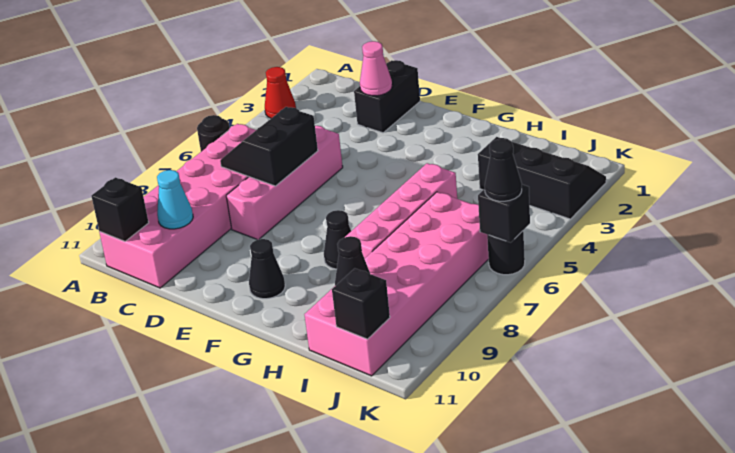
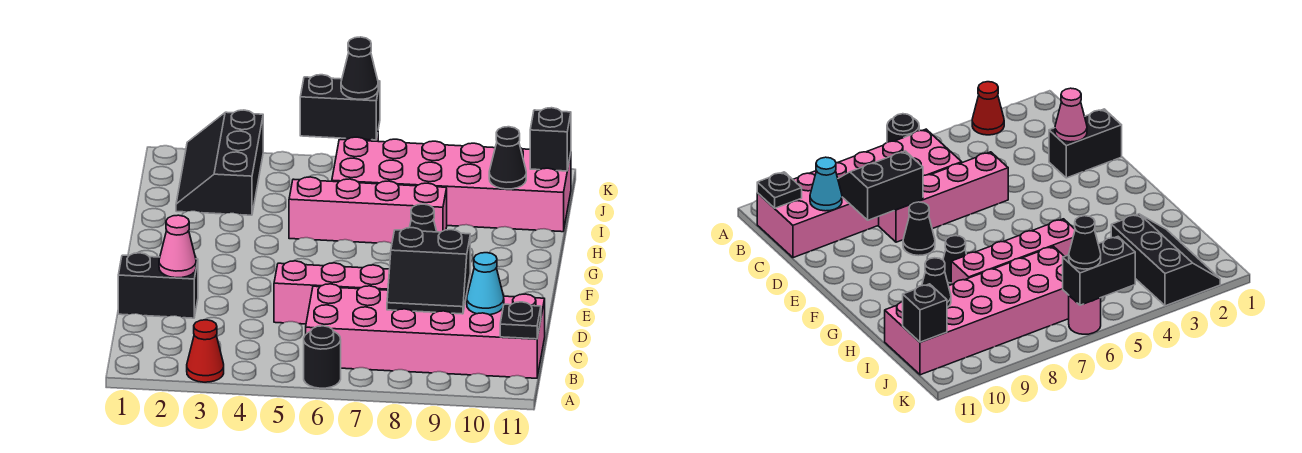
black 1x1 brick [92,177,149,241] -> black 1x1 plate [500,302,541,339]
black 2x2 slope [220,107,318,186] -> black 2x2 slope moved to [387,228,470,314]
black 1x1 cone [249,239,285,299] -> black 1x1 cone moved to [903,202,935,256]
black 1x1 round brick [487,231,525,275] -> pink 1x1 round brick [1069,296,1101,334]
black 1x1 brick [478,185,530,243] -> black 1x2 brick [300,75,380,140]

